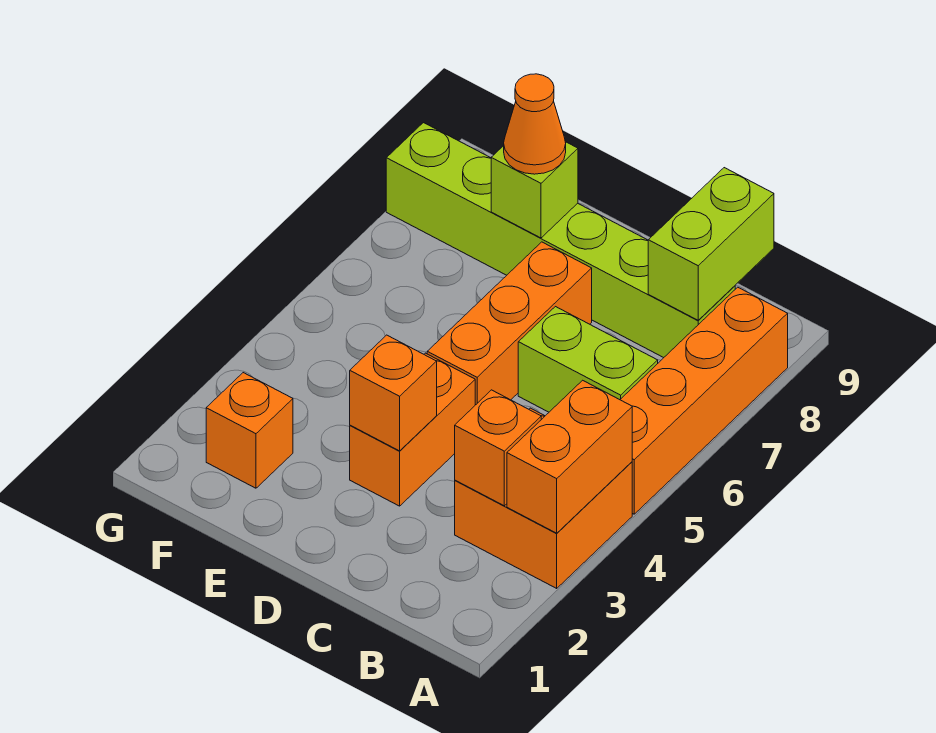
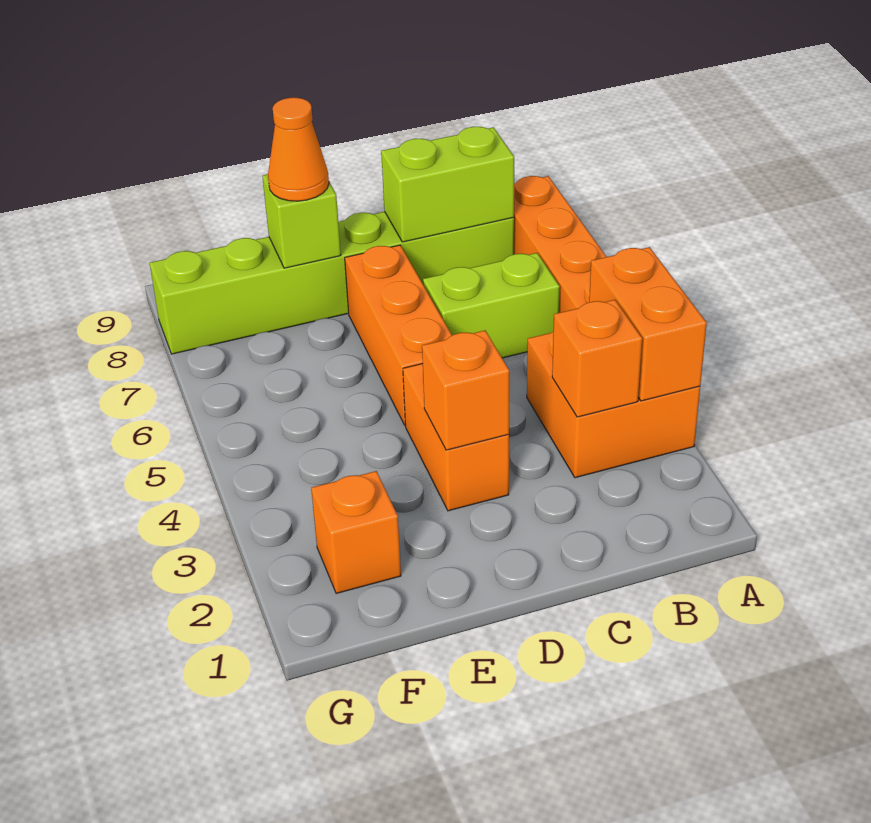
lime 1x2 brick [648,168,774,320] -> lime 1x2 brick turned to [381,127,514,242]

